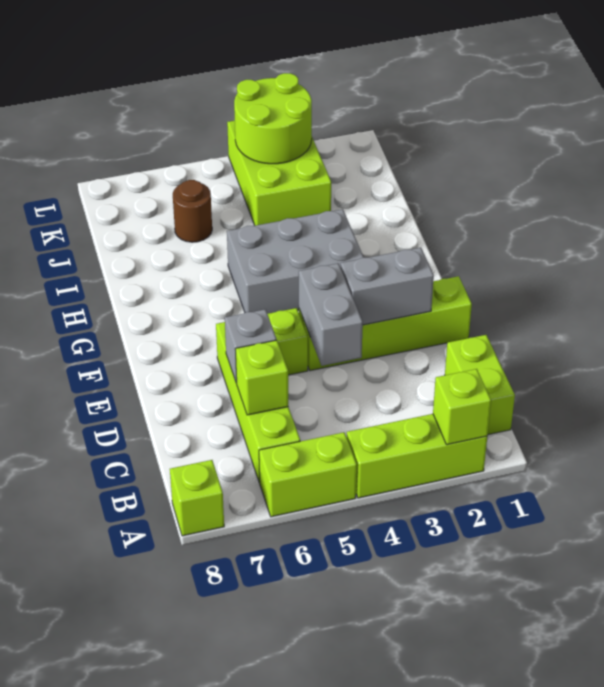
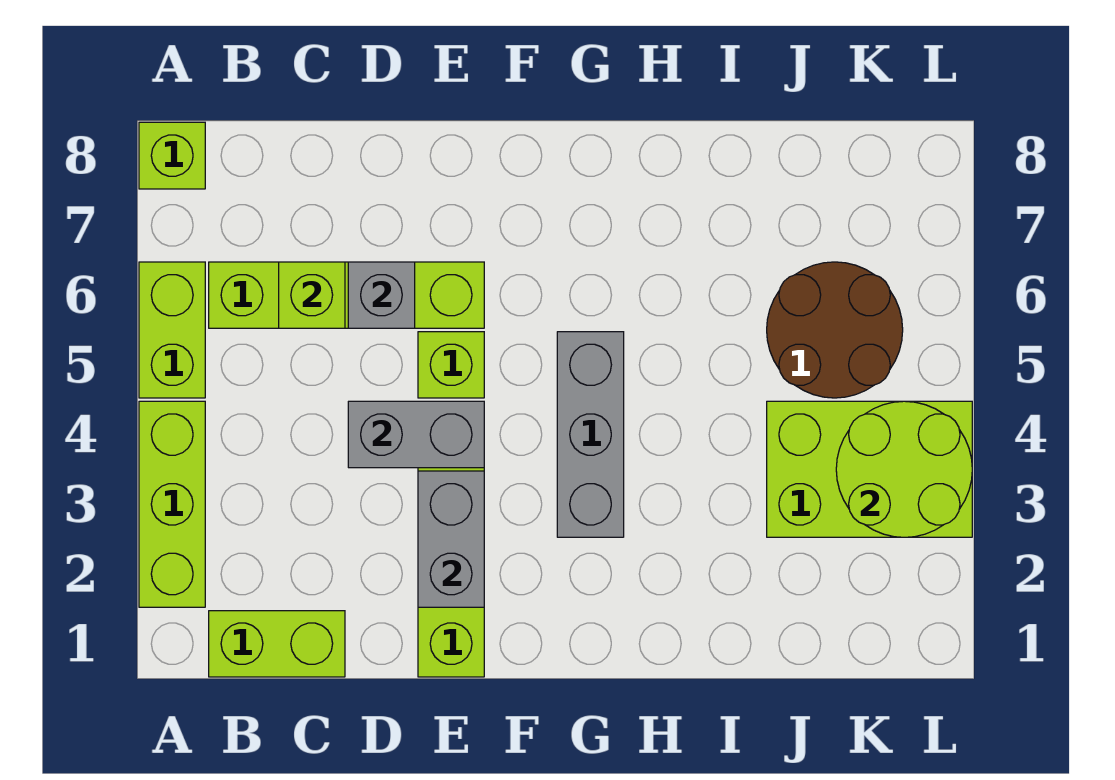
lime 1x1 brick [433,369,491,445] -> none
grey 2x3 brick [227,209,364,314] -> grey 1x3 brick [557,332,624,537]
brown 1x1 round brick [173,180,212,242] -> brown 2x2 round brick [767,262,903,398]

